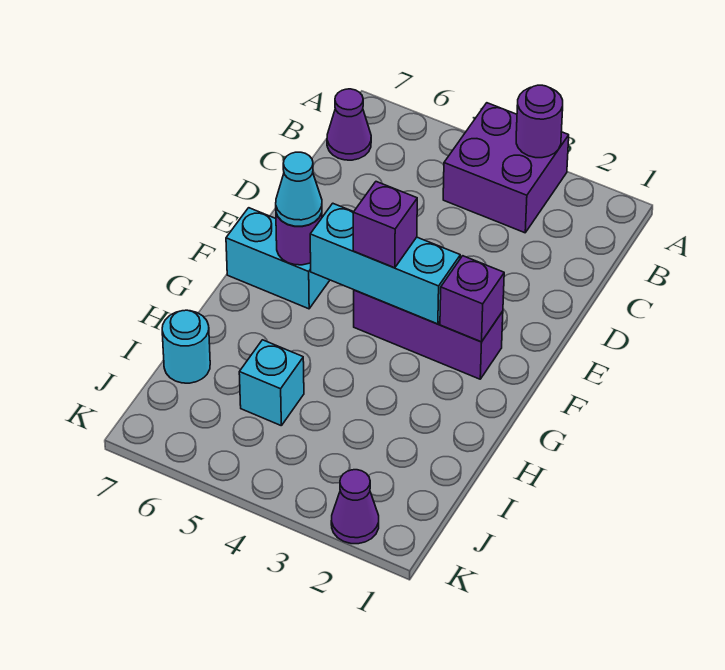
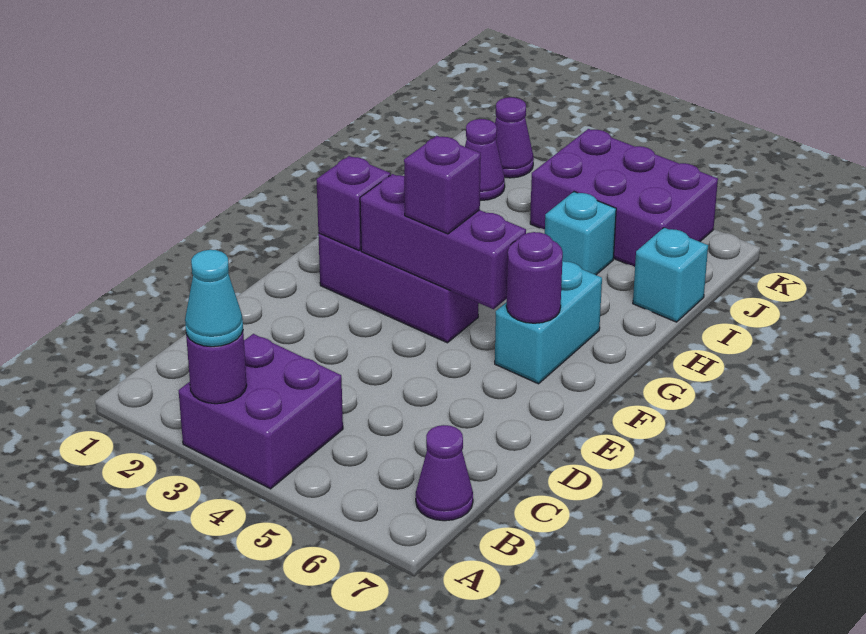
cyan 1x3 brick [310,203,460,324] -> purple 1x3 brick [360,174,526,309]
cyan 1x2 brick [226,208,330,309] -> cyan 1x2 brick turned to [495,261,602,384]
cyan 1x1 cone [276,152,322,226] -> cyan 1x1 cone moved to [185,250,243,347]
cyan 1x1 round brick [162,310,210,383] -> cyan 1x1 brick [633,228,708,322]
none -> purple 1x1 cone [465,119,505,200]
none -> purple 2x3 brick [530,129,718,267]

